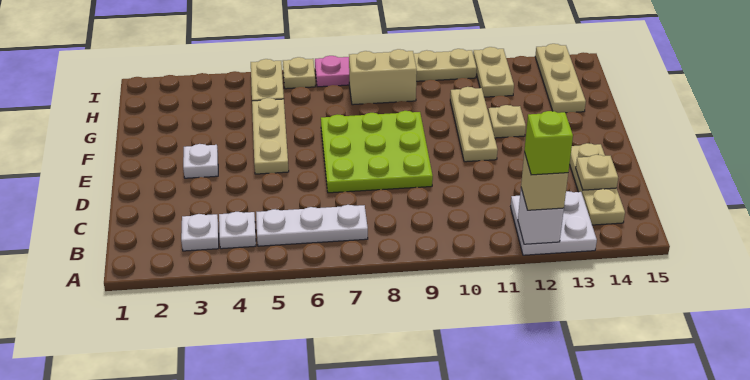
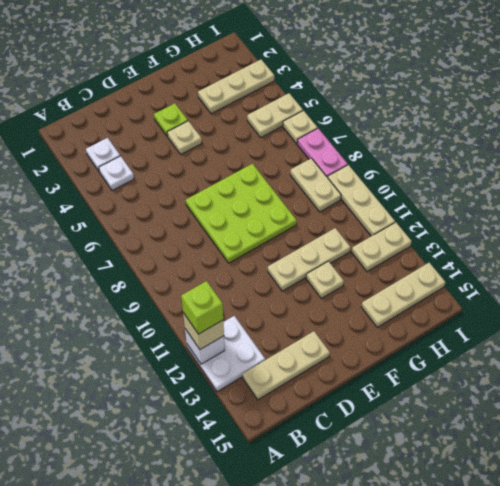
white 1x3 plate [256,205,368,246] -> none
tan 1x1 plate [576,155,618,190] -> tan 1x1 plate moved to [167,121,202,154]
white 1x1 plate [183,144,218,178] -> lime 1x1 plate [154,103,188,137]
tan 1x3 plate [252,98,289,174] -> tan 1x3 plate moved to [198,59,274,114]
tan 1x2 brick [349,49,417,105] -> tan 1x2 plate [290,158,341,212]

